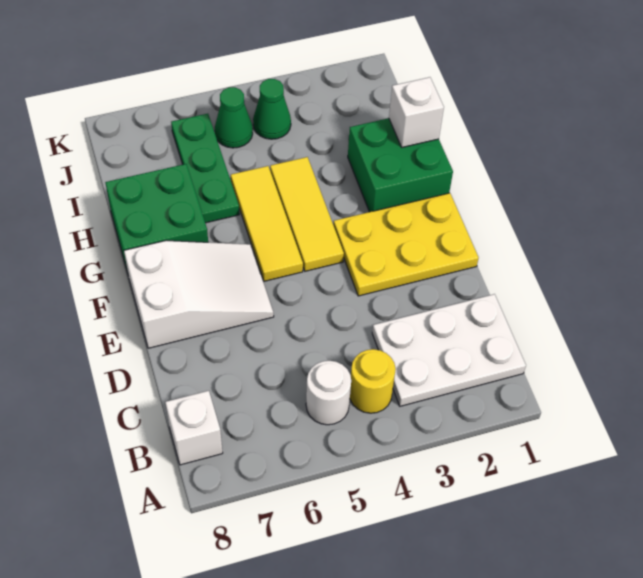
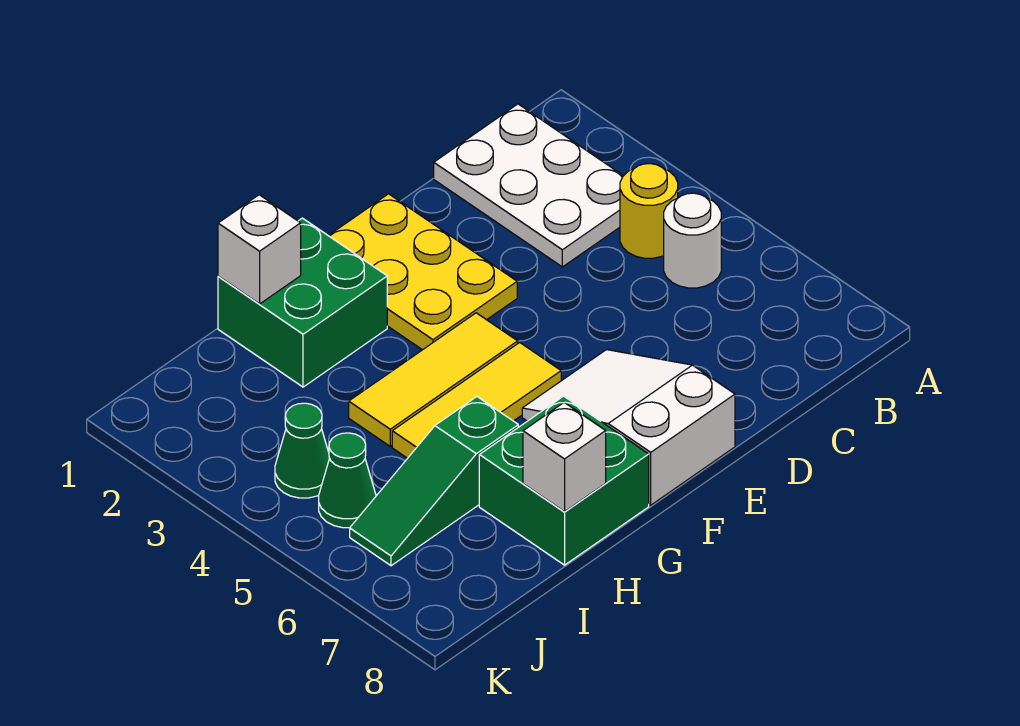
white 1x1 brick [165,391,223,465] -> white 1x1 brick moved to [523,402,606,512]
green 1x3 plate [171,114,239,223] -> green 1x3 slope [350,397,518,566]

